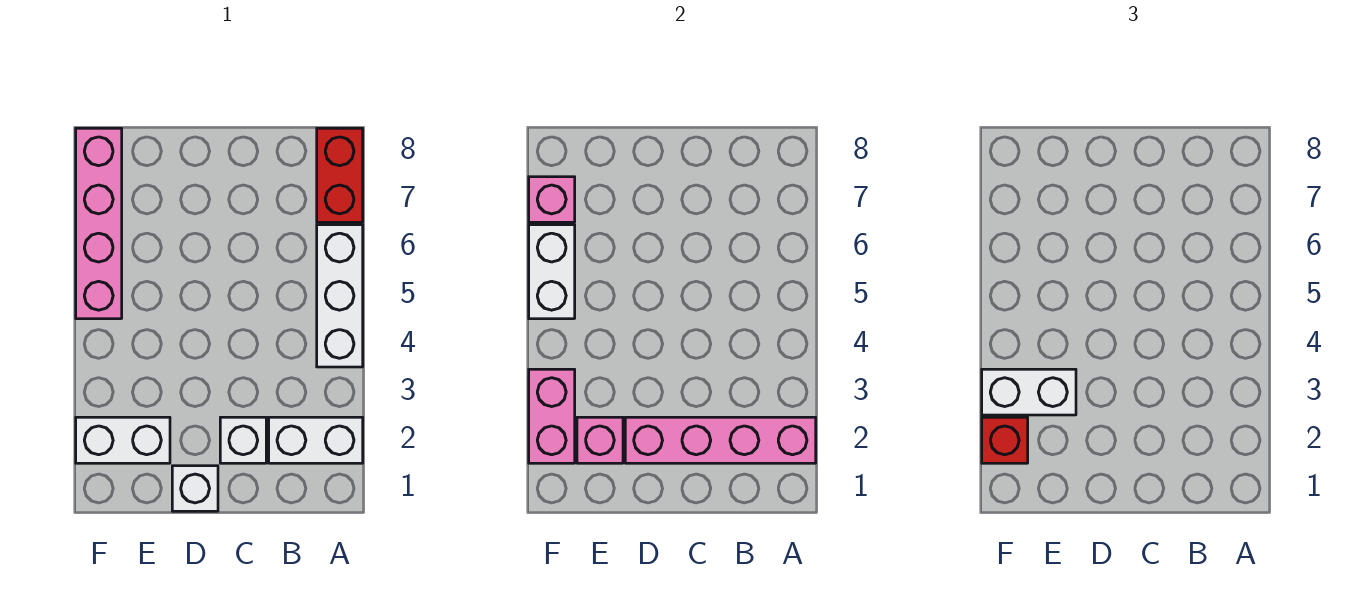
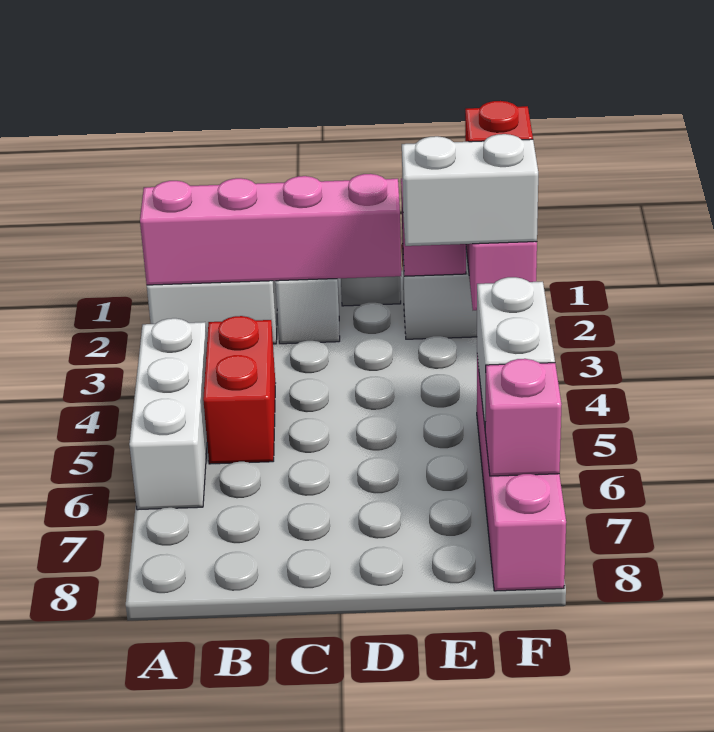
red 1x2 brick [317,128,363,222] -> red 1x2 brick moved to [203,316,275,464]

